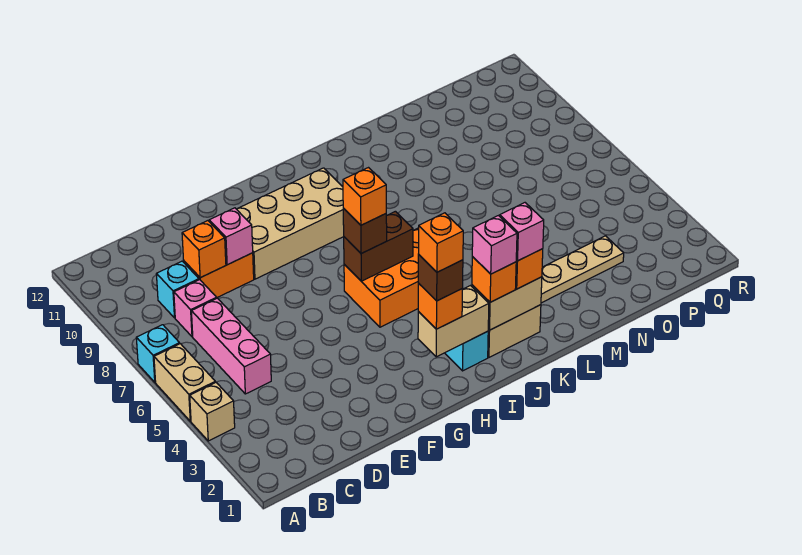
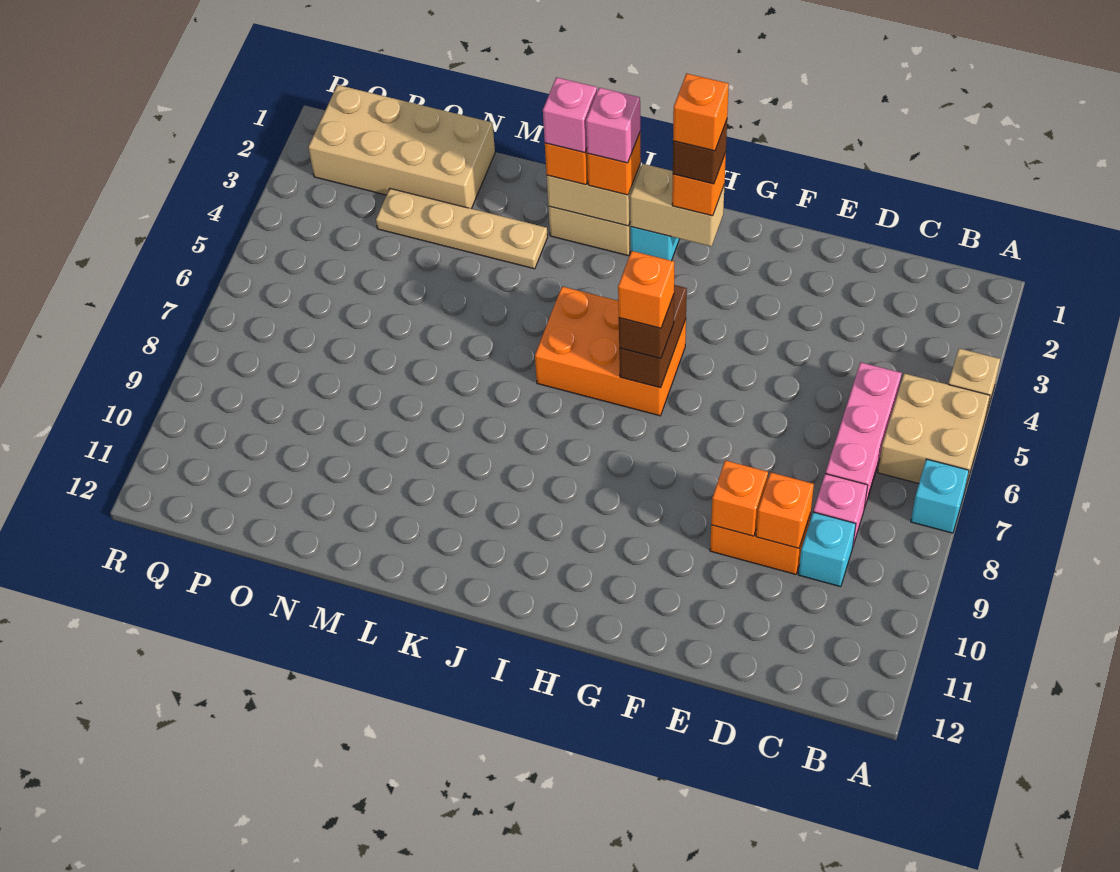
tan 1x2 brick [154,344,215,421] -> tan 2x2 brick [878,373,990,489]
pink 1x1 brick [209,208,253,265] -> orange 1x1 brick [711,460,768,536]
tan 2x4 brick [237,168,344,279] -> tan 2x4 brick moved to [308,85,495,209]
brown 1x2 brick [344,211,413,281] -> brown 1x2 brick turned to [619,285,687,388]

